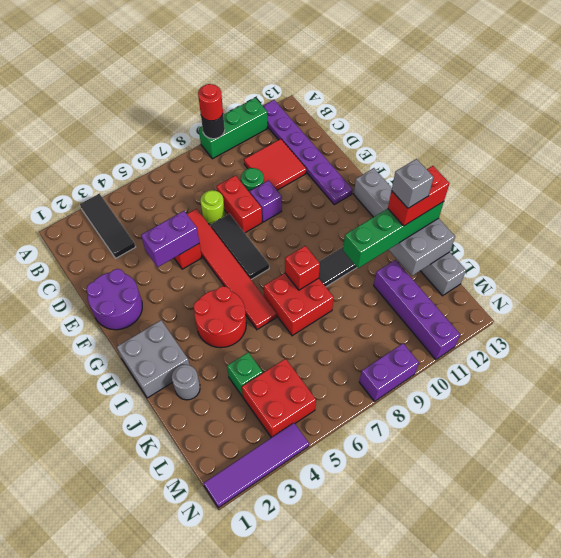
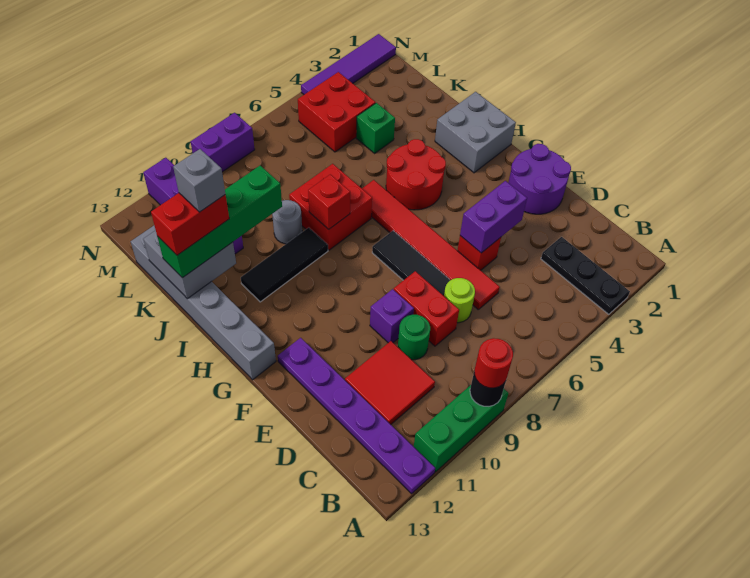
black 1x3 tile [80,194,135,258] -> black 1x3 plate [541,237,630,314]
grey 1x1 round brick [172,365,200,400] -> grey 1x1 round brick moved to [272,200,302,244]

